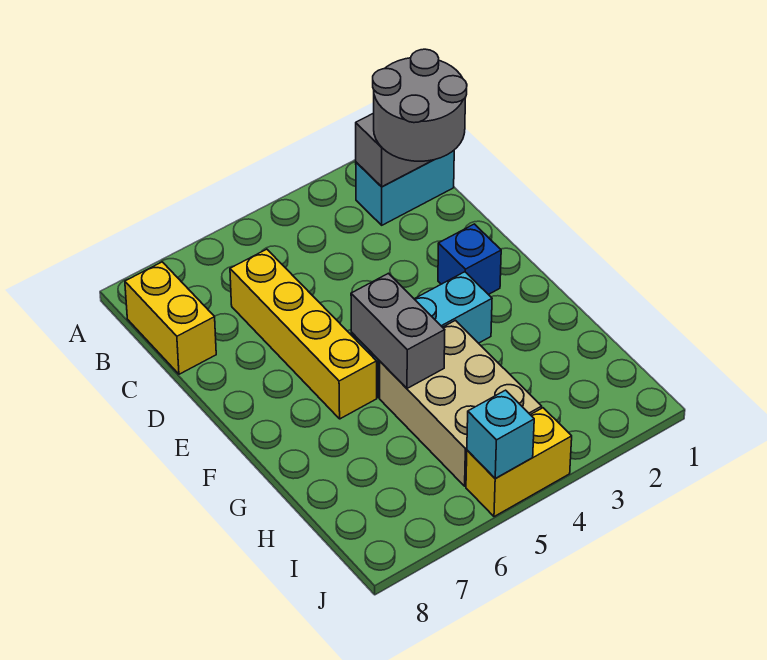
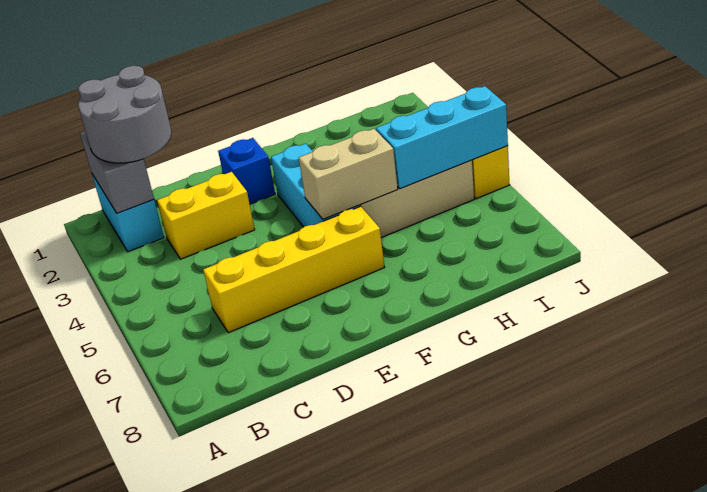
yellow 1x2 brick [125,262,216,374] -> yellow 1x2 brick moved to [157,172,255,259]
grey 1x2 brick [351,273,445,388] -> tan 1x2 brick [299,129,398,219]
cyan 1x1 brick [467,390,534,479] -> cyan 1x3 brick [376,86,508,189]

